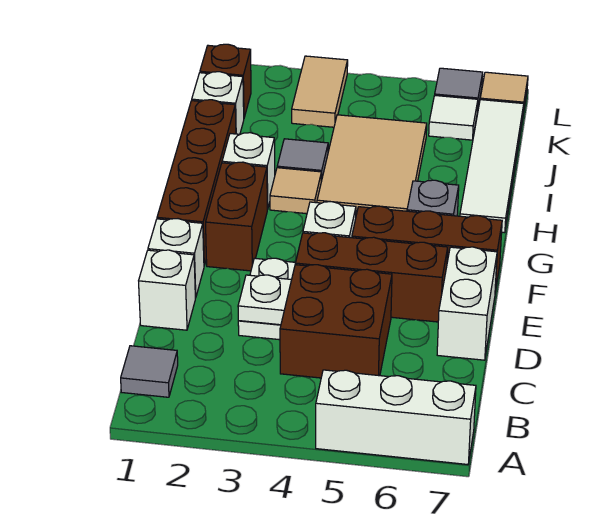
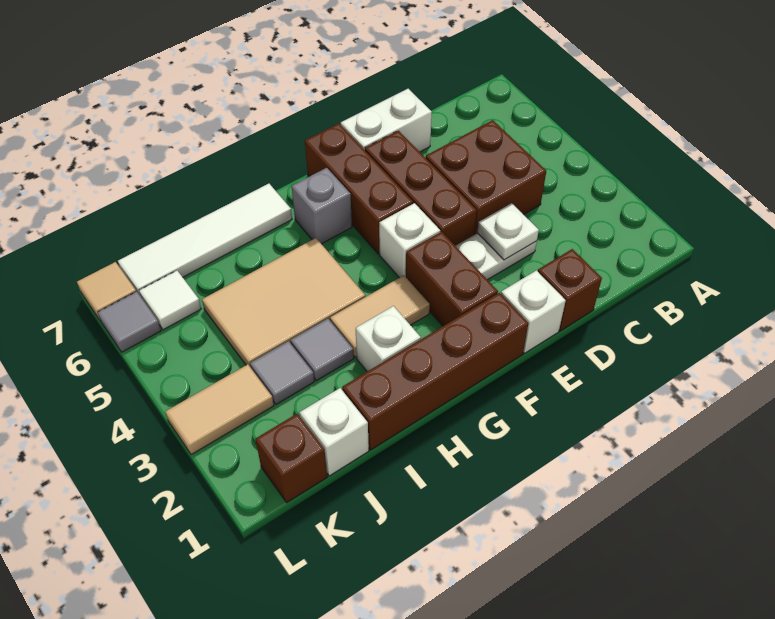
white 1x3 brick [316,370,476,464] -> none
grey 1x1 tile [121,346,178,397] -> grey 1x1 tile moved to [250,341,314,404]
white 1x1 brick [139,250,195,330] -> brown 1x1 brick [538,249,602,331]
brown 1x2 brick [206,162,267,271] -> brown 1x2 brick turned to [406,232,498,326]
tan 1x1 tile [270,168,321,214] -> tan 1x2 tile [330,275,430,357]

